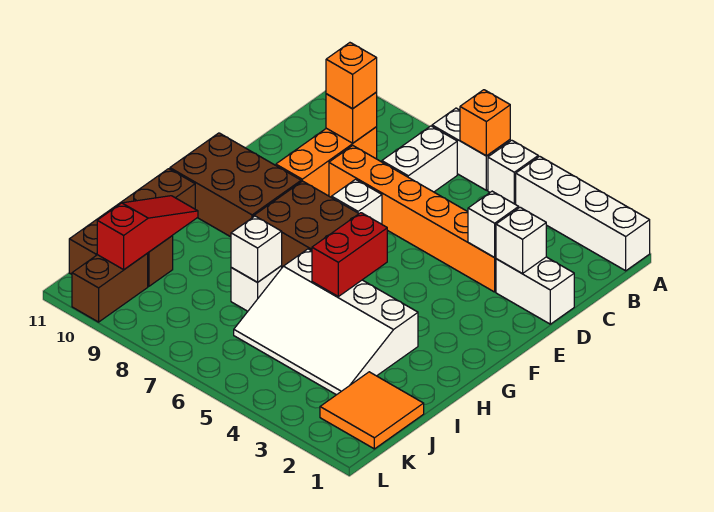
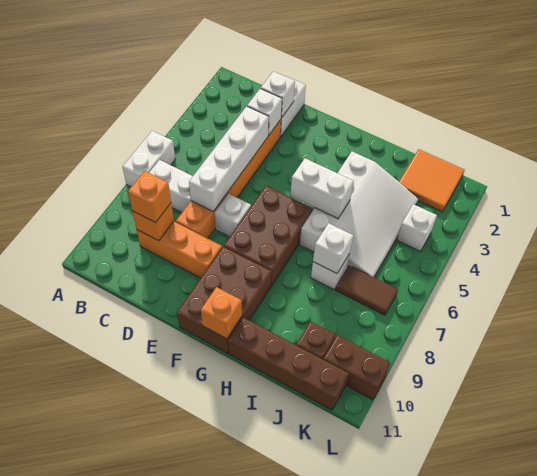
white 1x4 brick [516,156,650,271] -> white 1x4 brick moved to [189,106,269,211]
white 1x1 brick [488,140,538,204] -> white 1x1 brick moved to [397,204,437,251]
orange 1x1 brick [460,90,510,156] -> orange 1x1 brick moved to [201,287,242,339]
red 1x2 brick [312,213,387,296] -> white 1x2 brick [290,158,354,219]
red 1x3 slope [97,196,198,270] -> none
none -> brown 1x2 tile [336,265,398,315]

